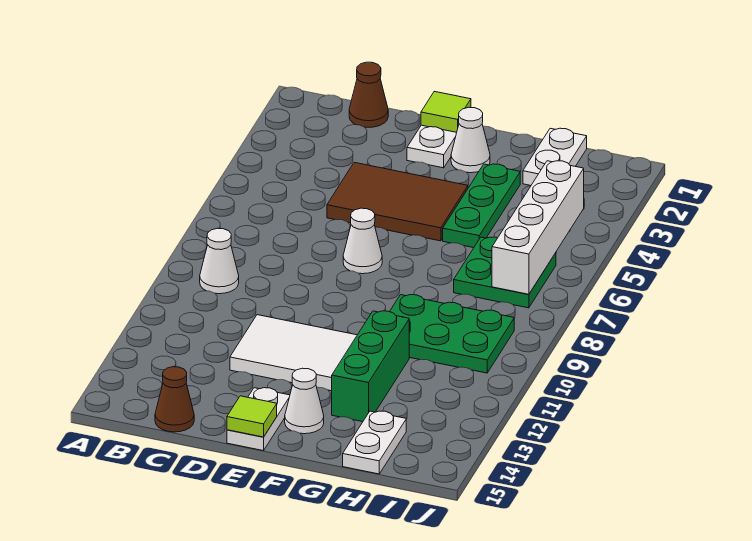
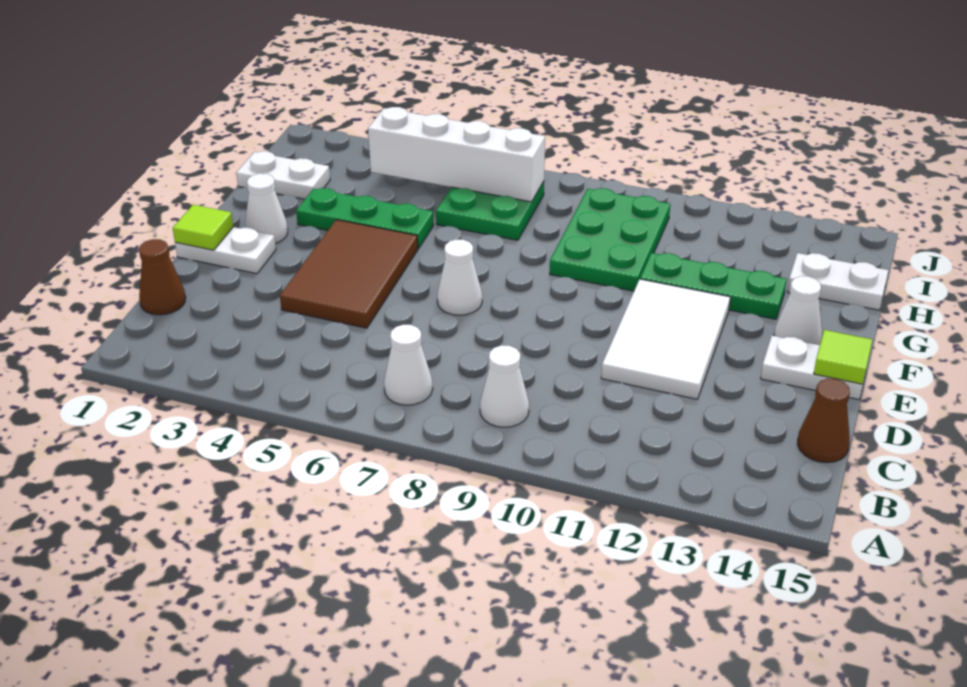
none -> white 1x1 cone [384,325,433,405]
green 1x3 brick [332,311,409,422] -> green 1x3 plate [640,253,787,319]

